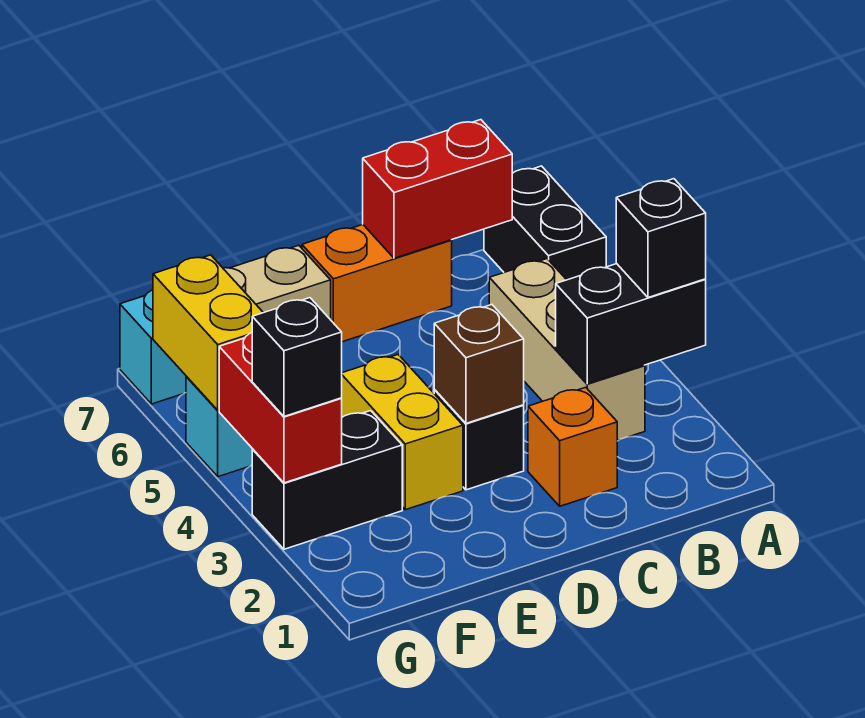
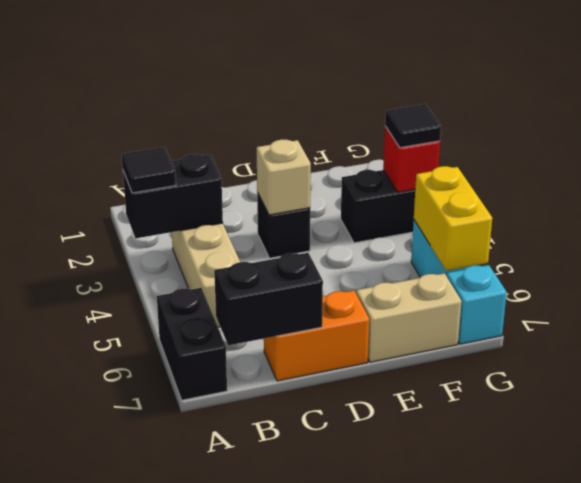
black 1x1 brick [616,179,706,297] -> black 1x1 tile [122,147,176,193]
red 1x2 brick [363,120,512,258] -> black 1x2 brick [214,253,323,345]
orange 1x1 brick [528,387,617,506] -> none
brown 1x1 brick [434,305,524,423] -> tan 1x1 brick [257,139,311,215]
yellow 1x2 brick [341,355,463,510] -> none
red 1x2 brick [219,333,342,483] -> red 1x1 brick [383,126,440,192]
black 1x1 brick [252,298,342,416] -> black 1x1 tile [385,104,441,148]

